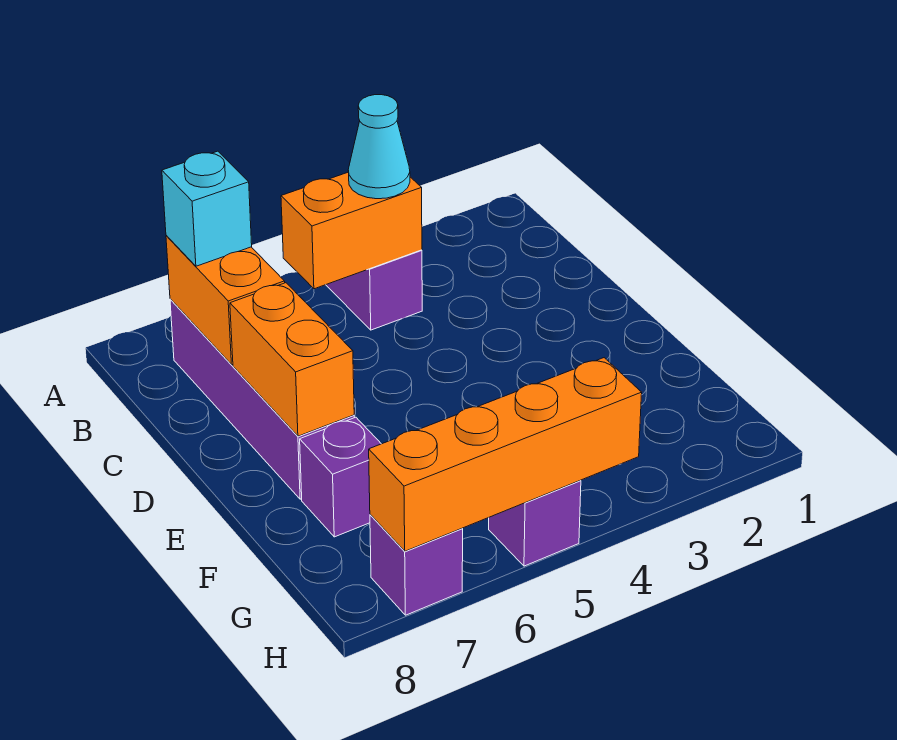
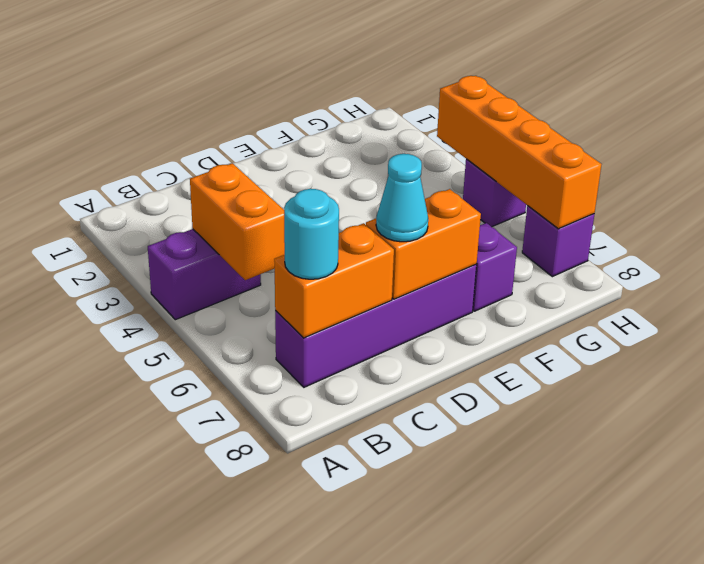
cyan 1x1 cone [348,95,410,199] -> cyan 1x1 cone moved to [376,154,428,242]
cyan 1x1 brick [162,151,252,266] -> cyan 1x1 round brick [284,189,339,279]

